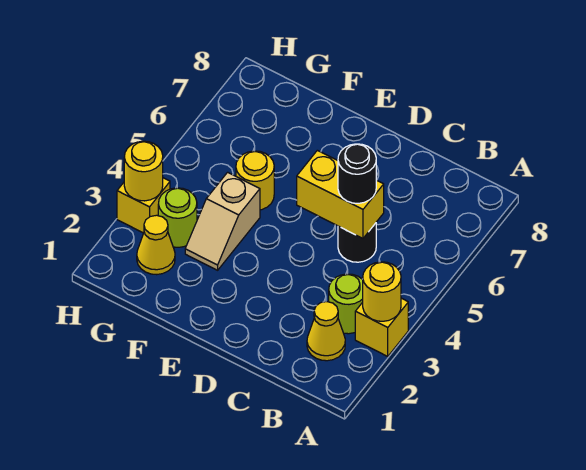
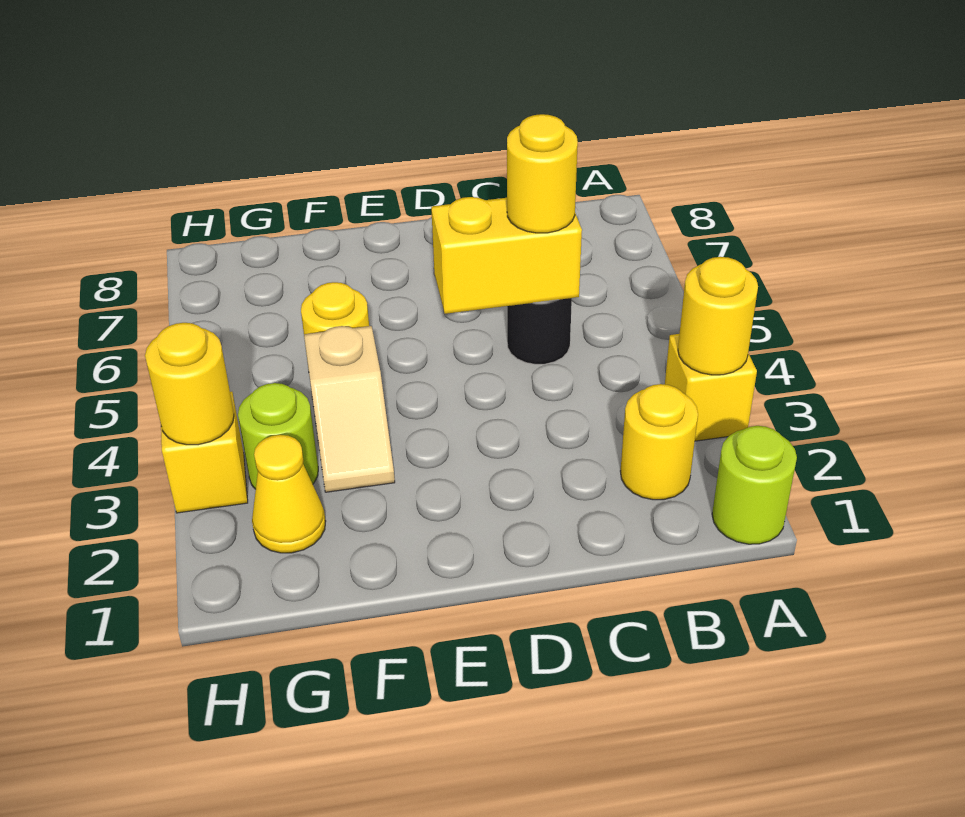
yellow 1x1 cone [307,302,345,361] -> yellow 1x1 round brick [620,384,698,500]
lime 1x1 round brick [329,274,363,334] -> lime 1x1 round brick moved to [712,426,797,544]
black 1x1 round brick [338,144,376,203] -> yellow 1x1 round brick [507,114,578,233]

